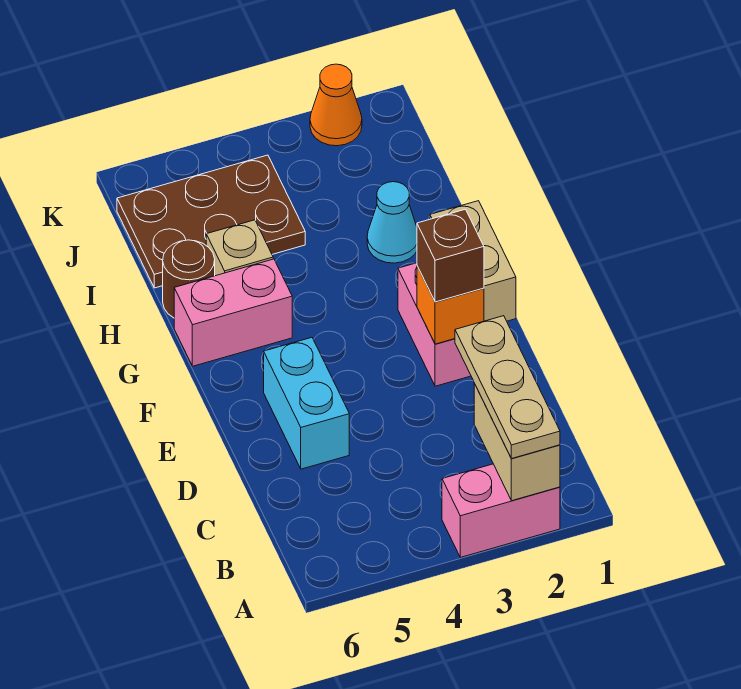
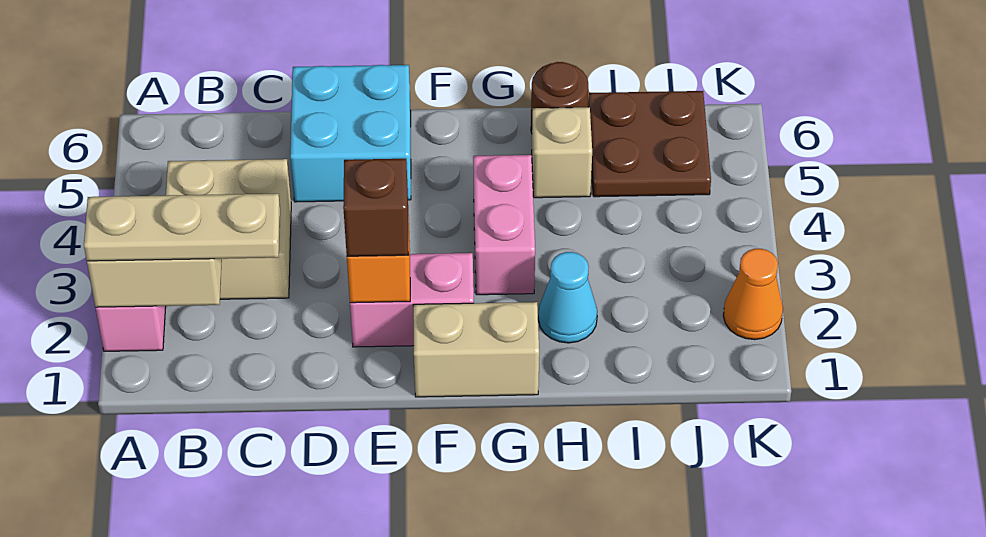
none -> tan 2x2 brick [166,159,291,299]
cyan 1x2 brick [264,338,349,469] -> cyan 2x2 brick [290,65,411,202]
pink 1x2 brick [174,259,292,366] -> pink 1x2 brick moved to [473,155,535,295]
brown 2x3 plate [117,155,305,288] -> brown 2x2 plate [588,91,711,197]

